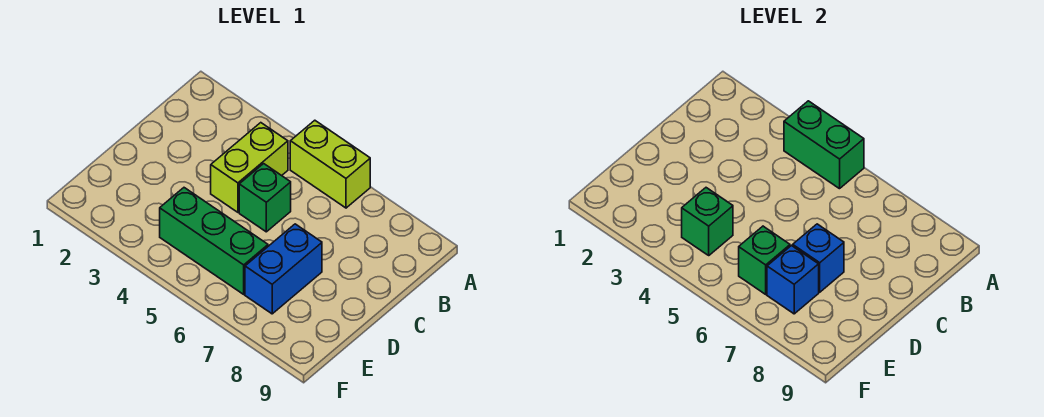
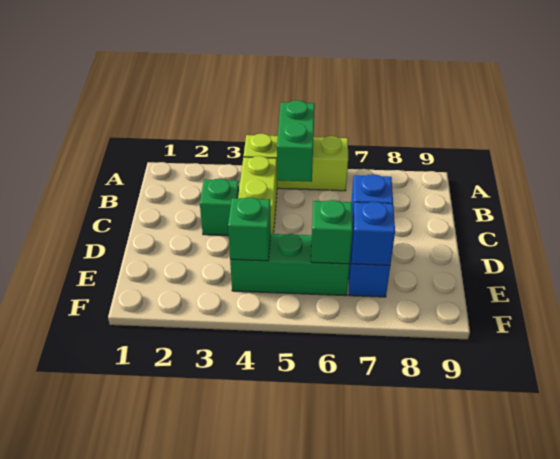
green 1x2 brick [784,101,864,189] -> green 1x2 brick turned to [277,100,315,182]
lime 1x2 brick [290,120,370,208] -> lime 1x3 brick [244,134,348,191]
green 1x1 brick [239,164,291,232] -> green 1x1 brick moved to [200,178,239,236]

